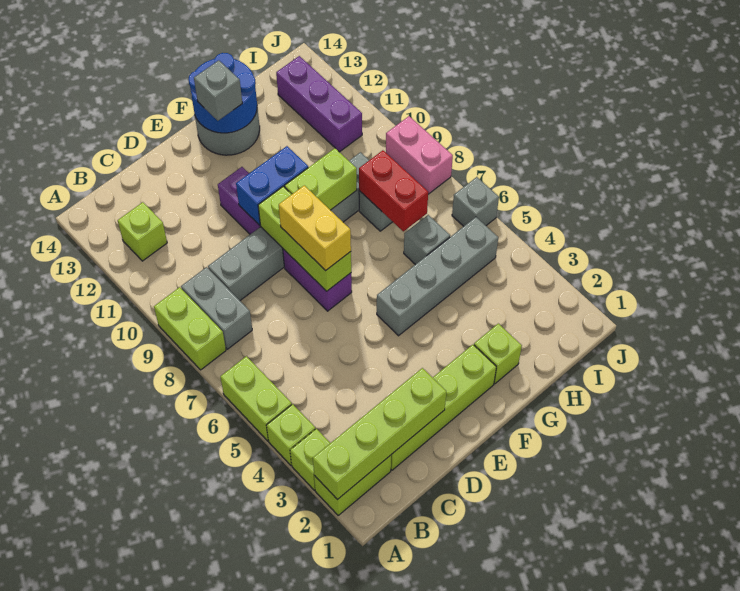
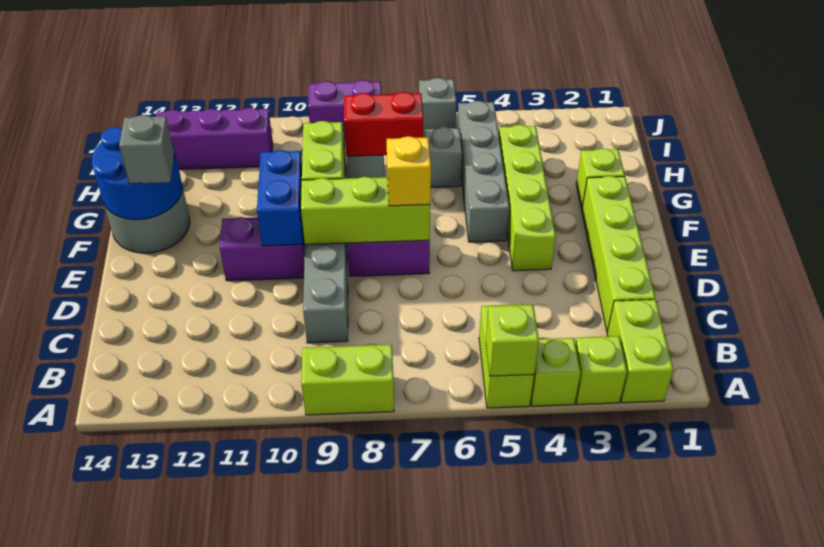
lime 1x4 brick [313,368,446,500] -> lime 1x4 brick moved to [499,125,556,271]
lime 1x2 brick [220,356,292,441] -> lime 1x2 brick turned to [479,304,534,408]
grey 1x2 brick [181,267,252,349] -> none
lime 1x1 brick [118,202,167,261] -> lime 1x1 brick moved to [486,305,539,376]
yellow 1x2 brick [279,185,351,271] -> yellow 1x1 brick [387,136,431,206]
pink 1x2 brick [386,116,453,194] -> purple 1x2 brick [308,80,381,137]

